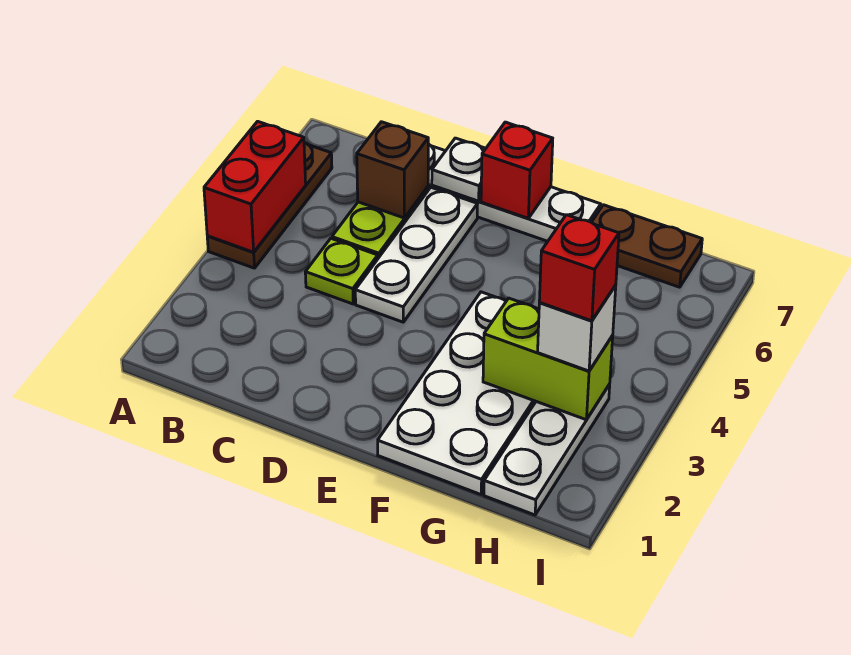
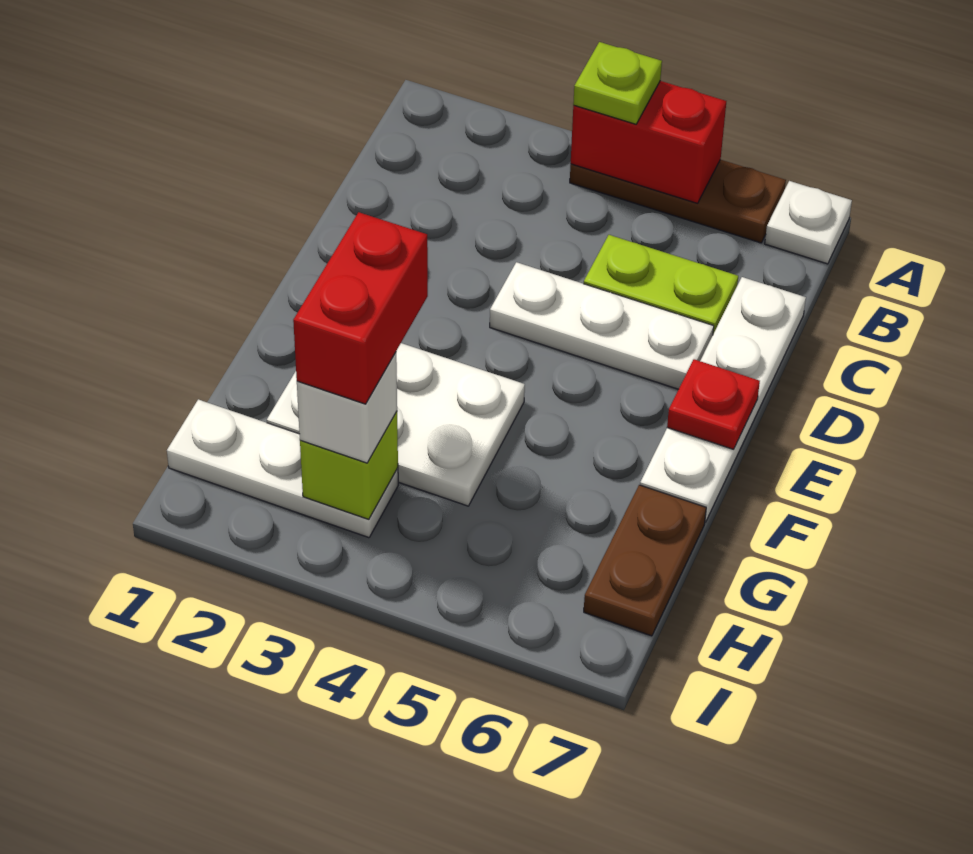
lime 1x1 plate [305,239,378,304] -> lime 1x1 plate moved to [573,42,662,124]
brown 1x1 brick [357,122,428,218] -> none
white 1x1 plate [432,138,486,201] -> white 1x1 plate moved to [765,181,852,264]
red 1x1 brick [481,122,553,218] -> red 1x1 plate [667,359,760,449]
white 2x4 plate [378,292,536,494] -> white 2x3 plate [267,343,525,506]
lime 1x2 brick [483,298,613,420] -> lime 1x1 brick [300,412,398,519]
red 1x1 brick [539,215,619,321] -> red 1x2 brick [293,212,428,404]

